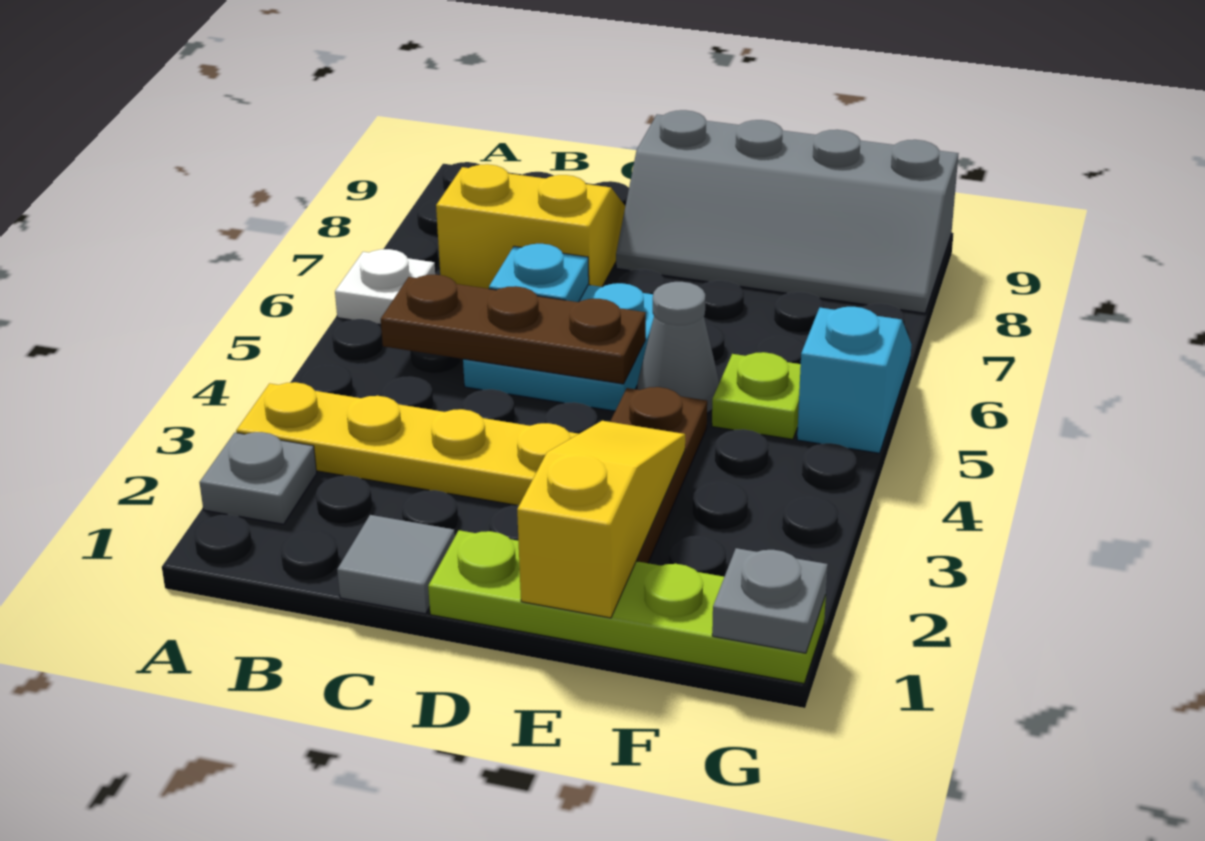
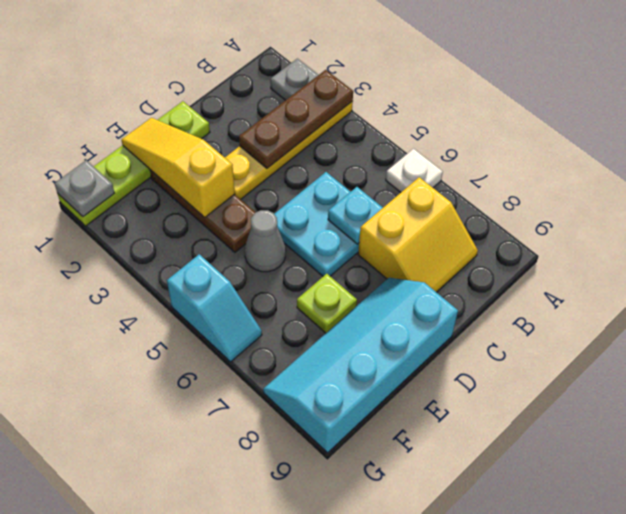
brown 1x3 plate [381,275,646,384] -> brown 1x3 plate moved to [239,70,353,168]
grey 1x1 tile [337,515,455,614] -> none
grey 2x4 slope [616,110,959,313] -> cyan 2x4 slope [263,278,458,453]
yellow 1x3 slope [517,421,685,618] -> yellow 1x3 slope turned to [122,118,235,217]
lime 1x1 plate [712,352,801,439] -> lime 1x1 plate moved to [297,274,357,333]

